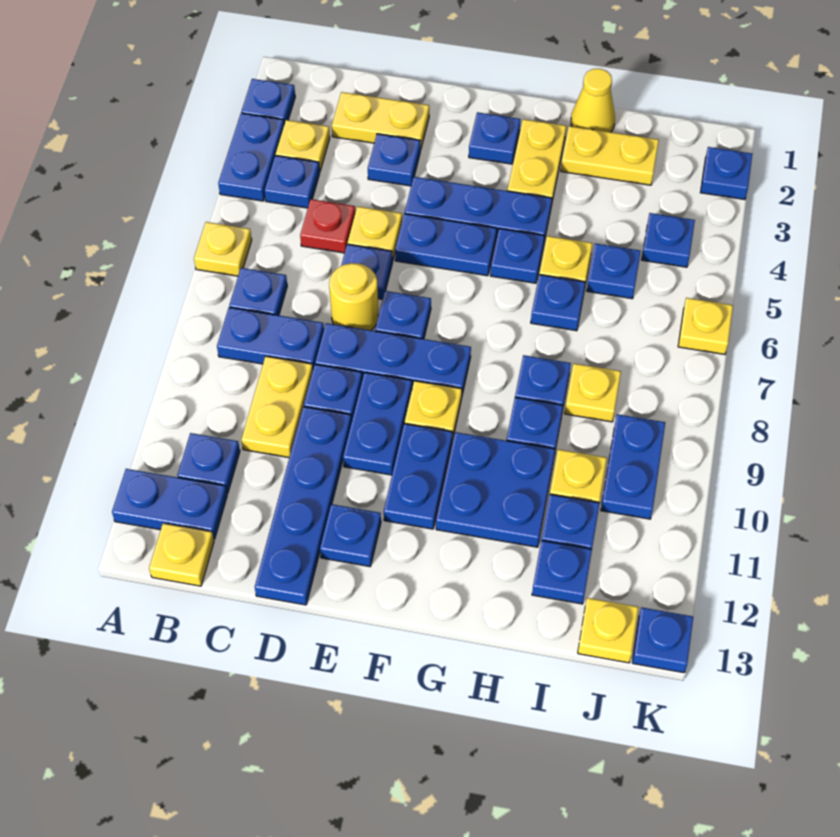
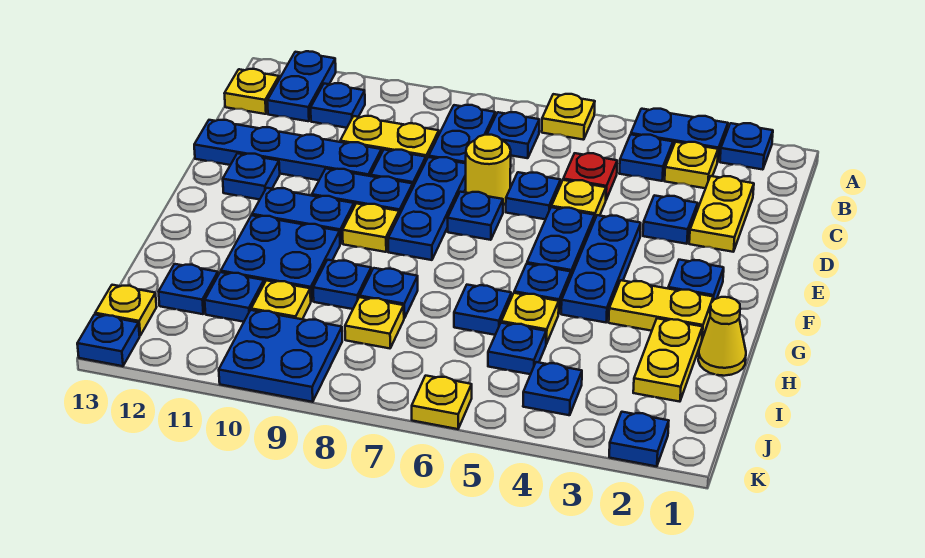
blue 1x2 plate [601,414,665,519] -> blue 2x2 plate [219,310,342,402]

